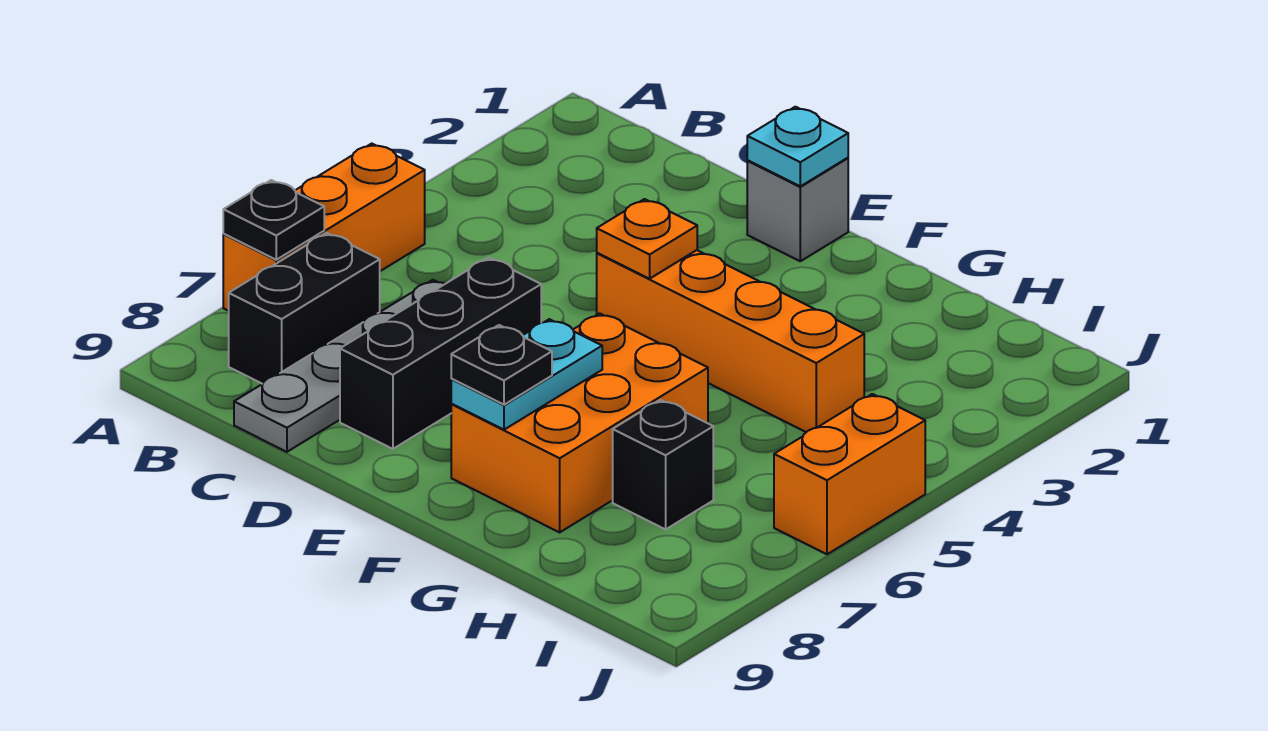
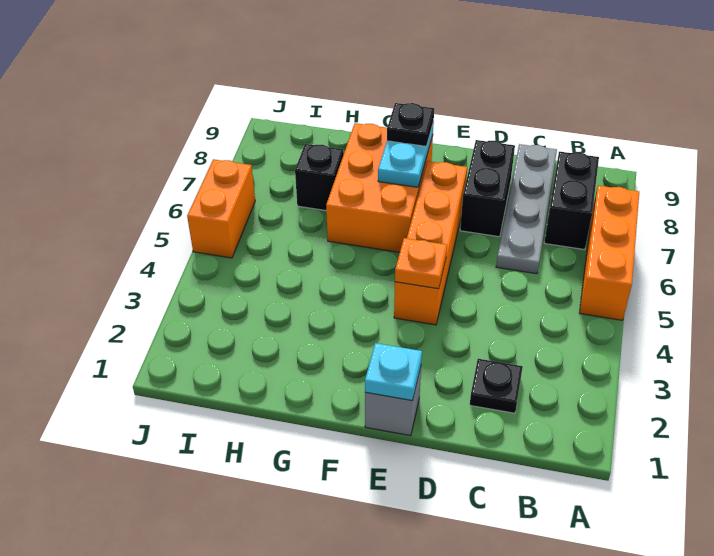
black 1x1 plate [223,180,324,260] -> black 1x1 plate moved to [470,359,523,413]
black 1x3 brick [340,258,541,449] -> black 1x2 brick [460,140,515,237]
orange 1x4 brick [597,250,864,432] -> orange 1x4 brick turned to [394,161,467,325]

